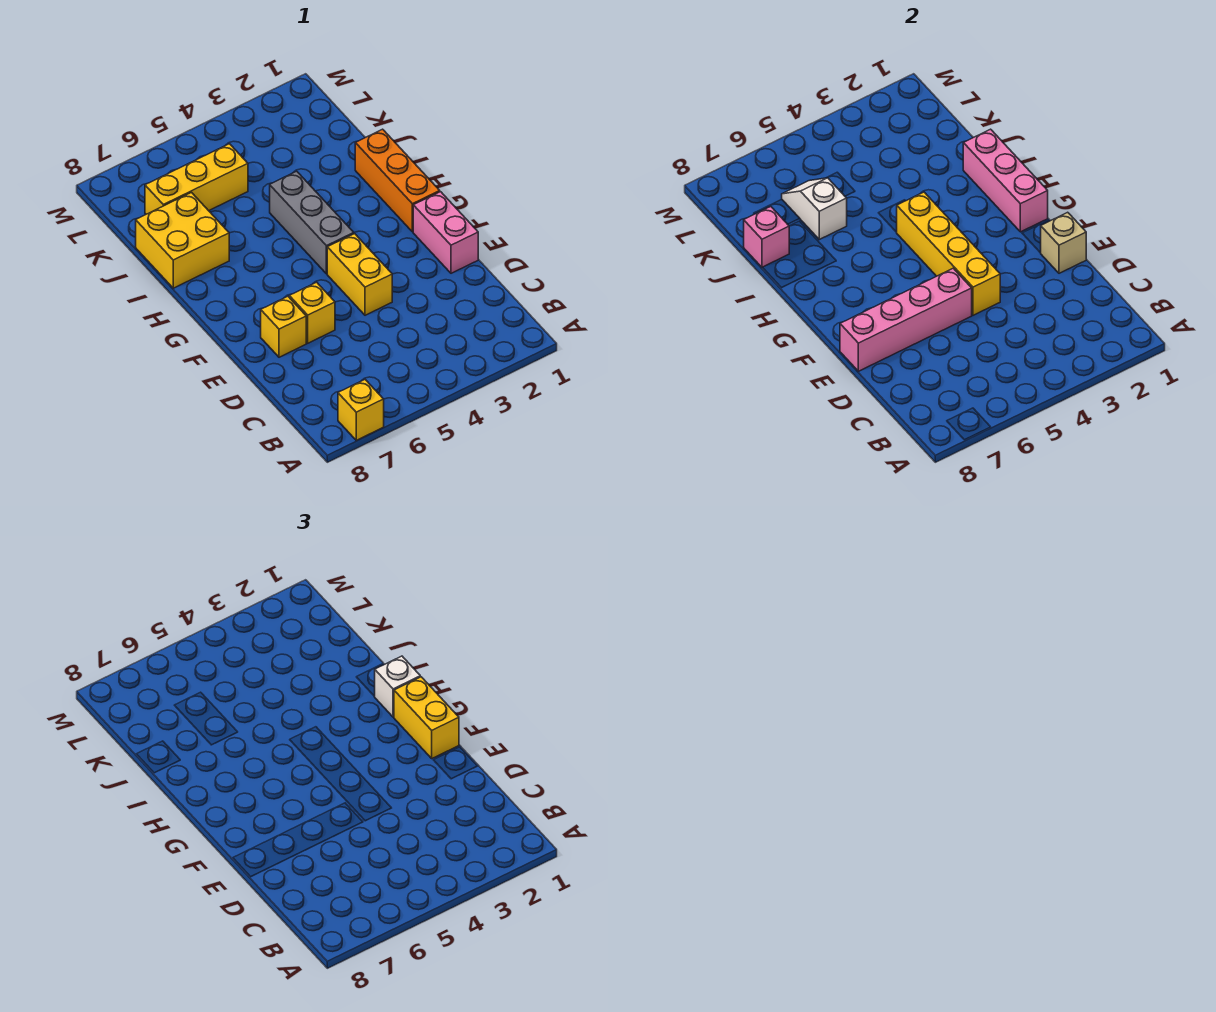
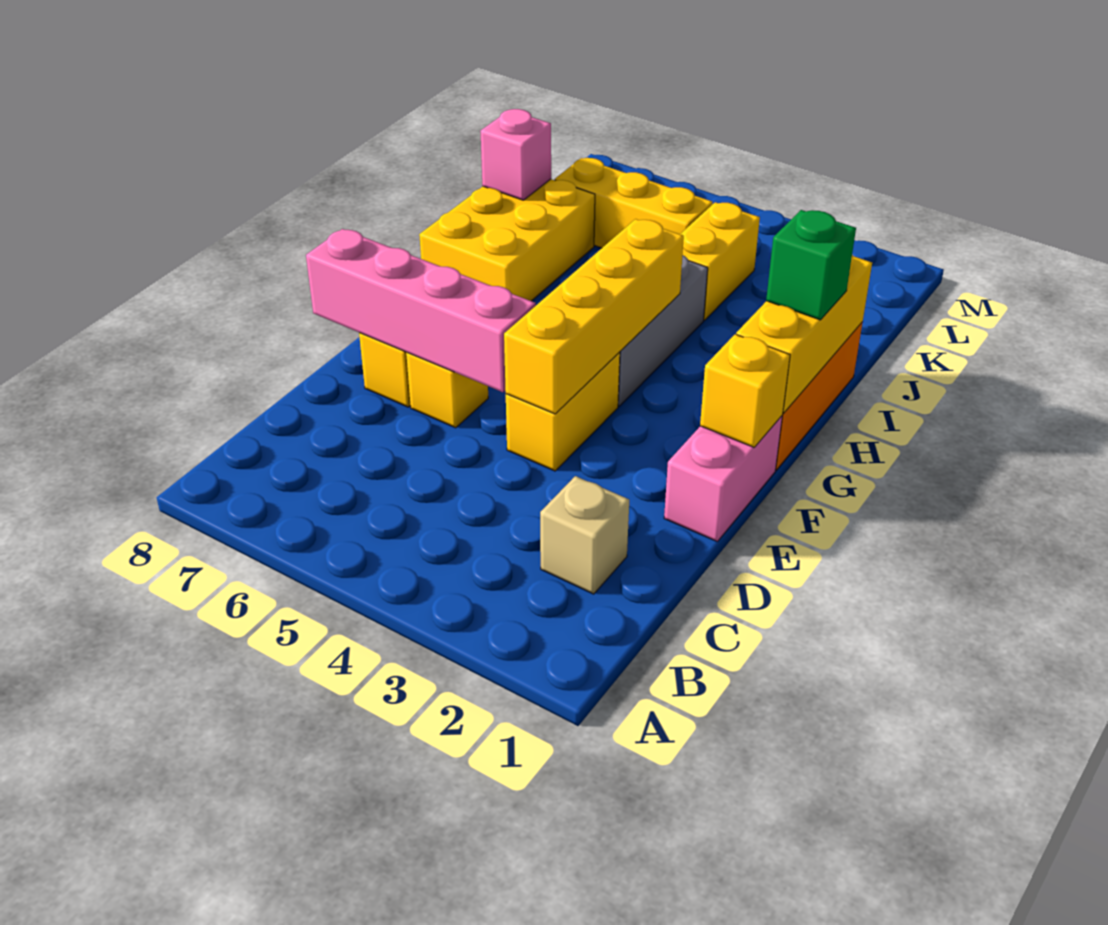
yellow 1x1 brick [338,380,384,440] -> yellow 1x1 brick moved to [700,334,790,447]
tan 1x1 brick [1041,212,1086,273] -> tan 1x1 brick moved to [540,476,629,594]
yellow 1x2 brick [394,677,459,758] -> yellow 1x2 brick moved to [680,202,760,320]
pink 1x3 brick [963,129,1048,232] -> yellow 1x3 brick [736,255,872,413]
white 1x1 brick [374,656,420,717] -> green 1x1 brick [766,210,856,320]
yellow 2x2 brick [136,193,229,288] -> yellow 2x3 brick [419,179,595,301]
white 1x2 slope [782,178,847,239] -> none

